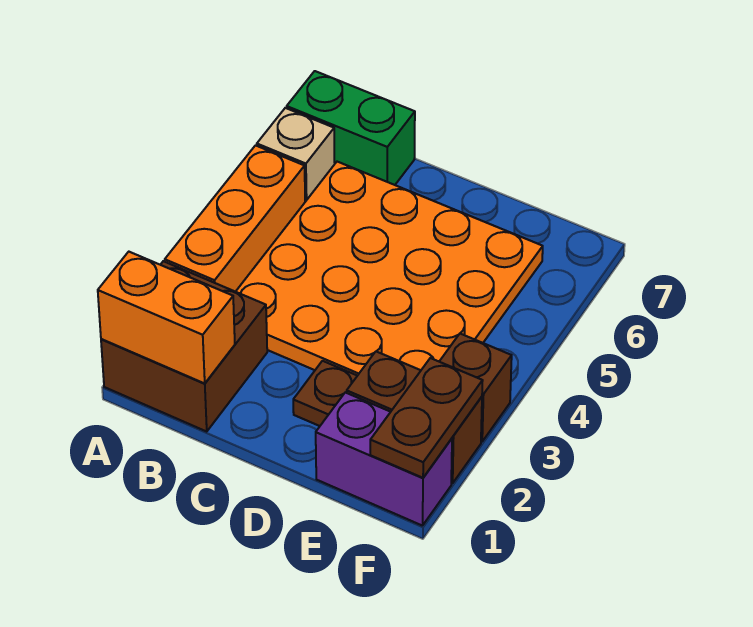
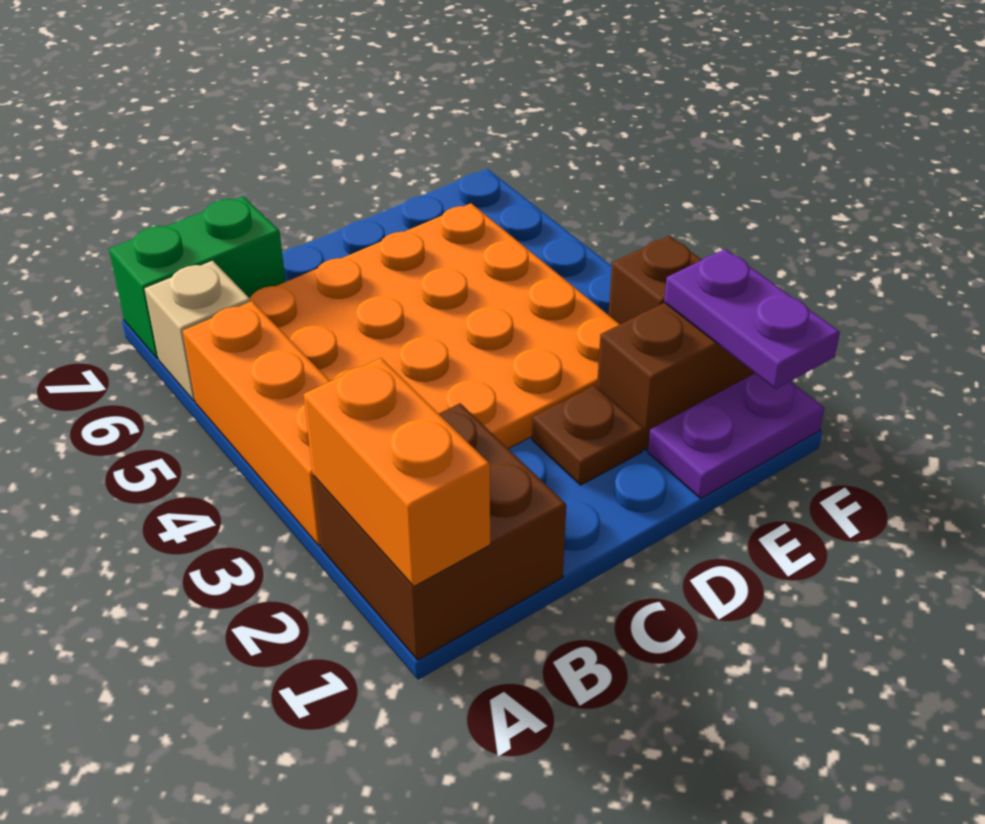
orange 1x2 brick [98,252,235,383] -> orange 1x2 brick turned to [304,358,490,586]
purple 1x2 brick [316,392,452,526] -> purple 1x2 plate [648,374,824,498]
brown 1x2 plate [370,358,483,478] -> purple 1x2 plate [664,249,840,389]

